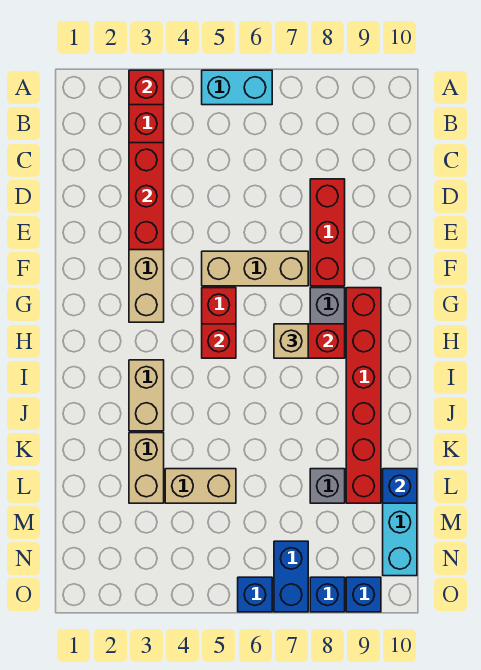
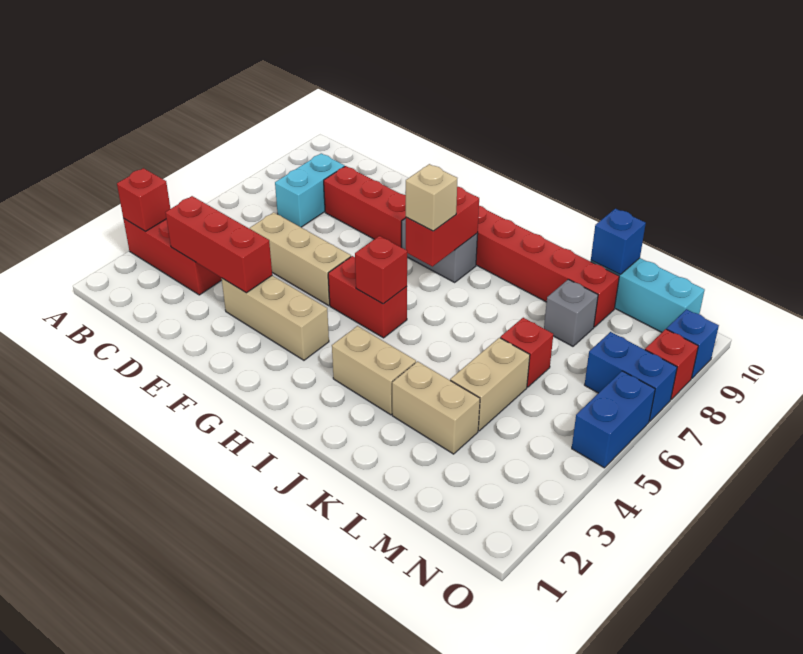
cyan 1x2 brick [202,70,272,105] -> cyan 1x2 brick moved to [275,153,345,227]
tan 1x3 brick [202,251,308,286] -> tan 1x3 brick turned to [249,212,351,305]
none -> red 1x1 brick [500,318,553,387]
blue 1x1 brick [238,577,272,612] -> blue 1x2 brick [572,371,655,468]
blue 1x1 brick [310,577,345,612] -> red 1x1 brick [645,329,698,399]

